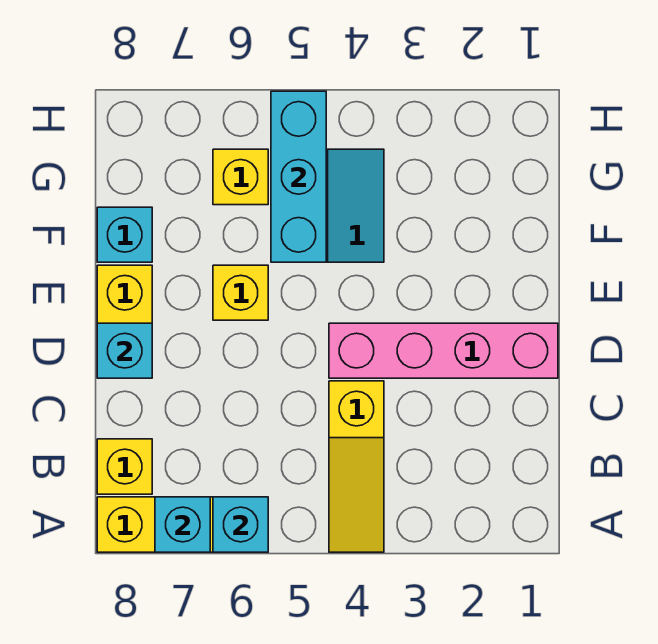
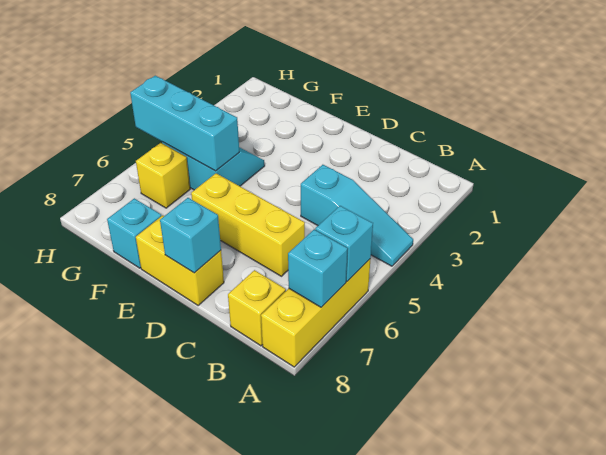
yellow 1x3 slope [329,381,384,552] -> cyan 1x3 slope [301,165,413,266]
pink 1x4 brick [329,323,558,378] -> none
yellow 1x1 brick [213,265,268,320] -> yellow 1x3 brick [191,173,305,276]

